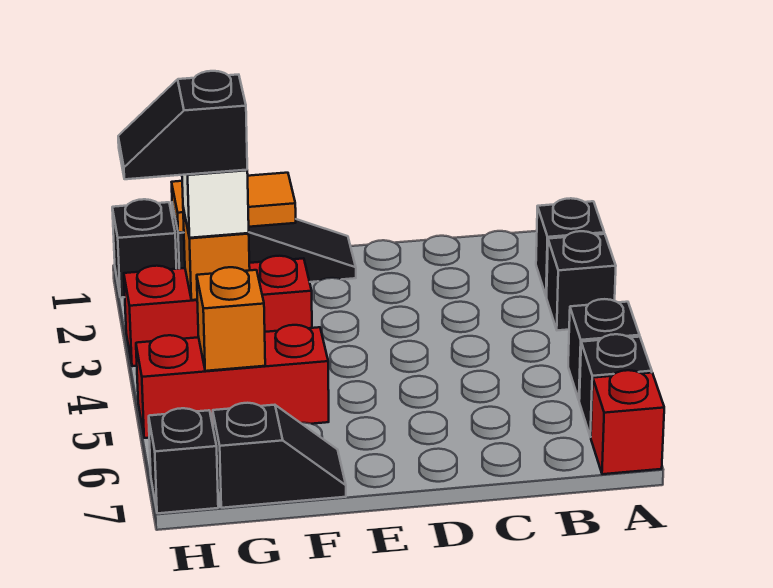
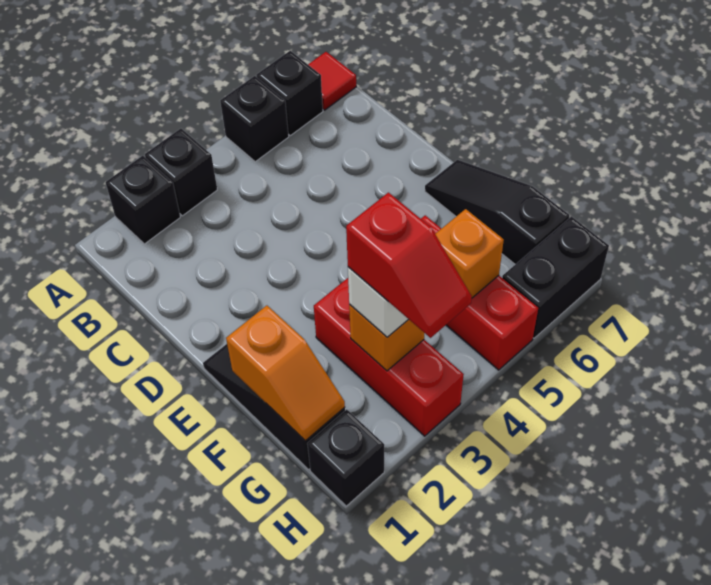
red 1x1 brick [591,370,664,474] -> red 1x1 tile [308,52,356,110]
orange 1x2 tile [172,173,296,232] -> orange 1x2 slope [226,306,345,441]
black 1x2 slope [213,403,346,508] -> black 1x3 slope [425,160,569,264]
black 1x2 slope [118,71,247,179] -> red 1x2 slope [346,193,472,338]
black 1x1 brick [149,408,218,513] -> black 1x2 brick [502,217,609,338]

